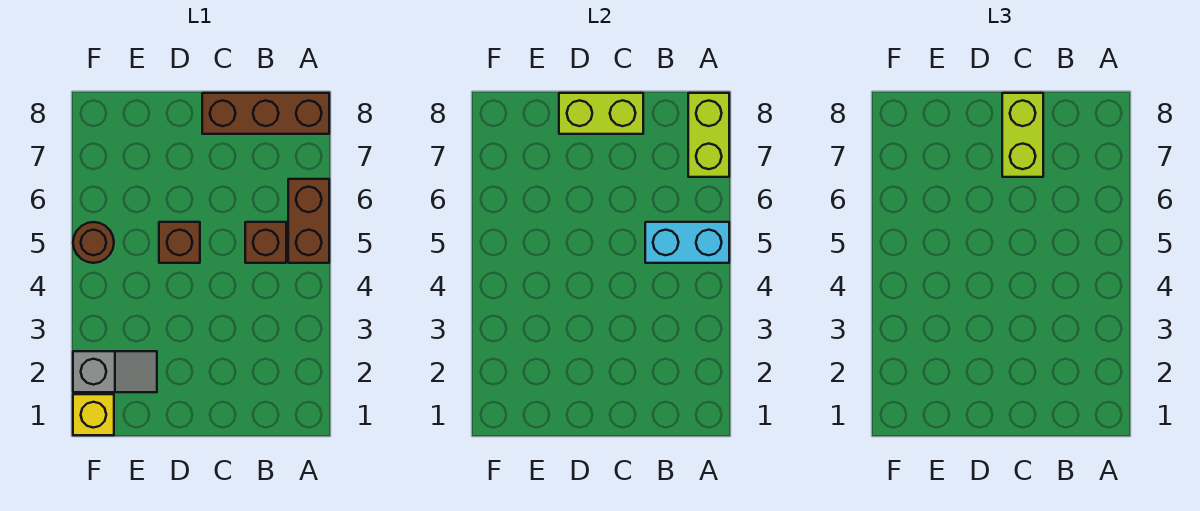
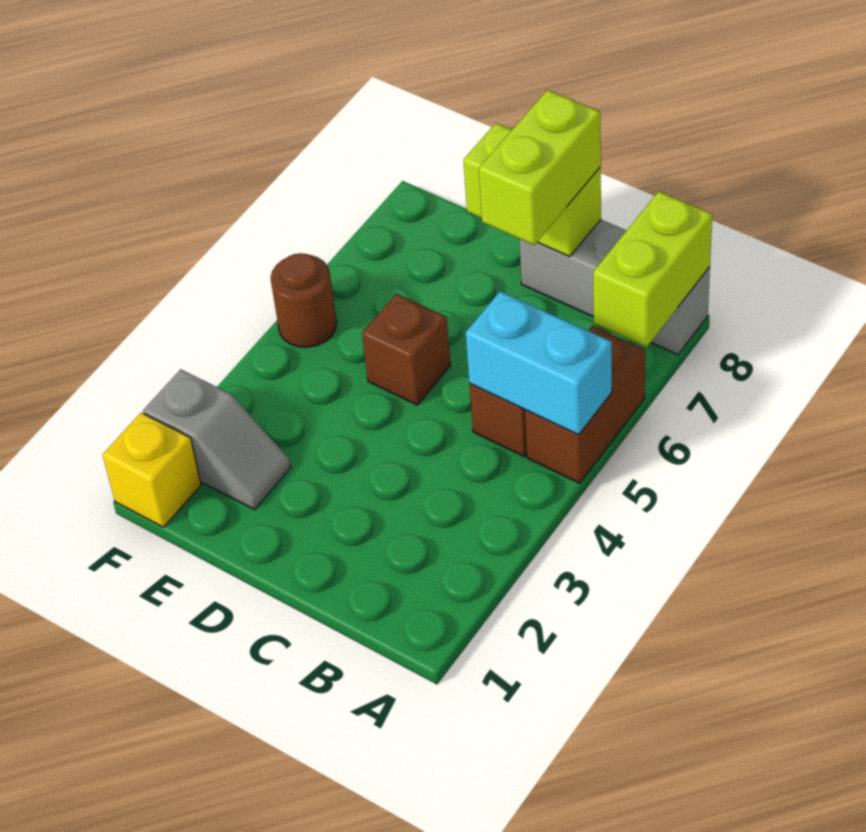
brown 1x3 brick [202,93,329,134] -> grey 1x3 brick [519,220,710,355]

